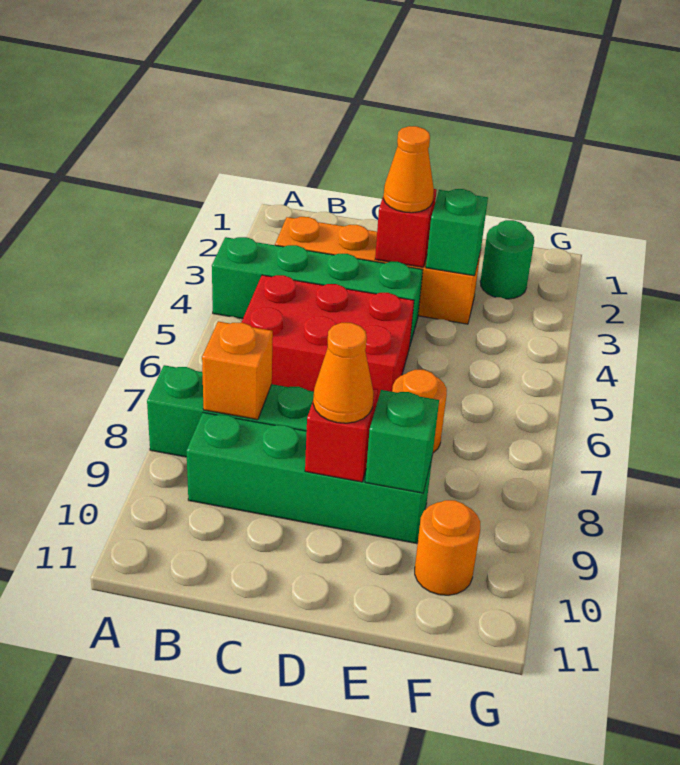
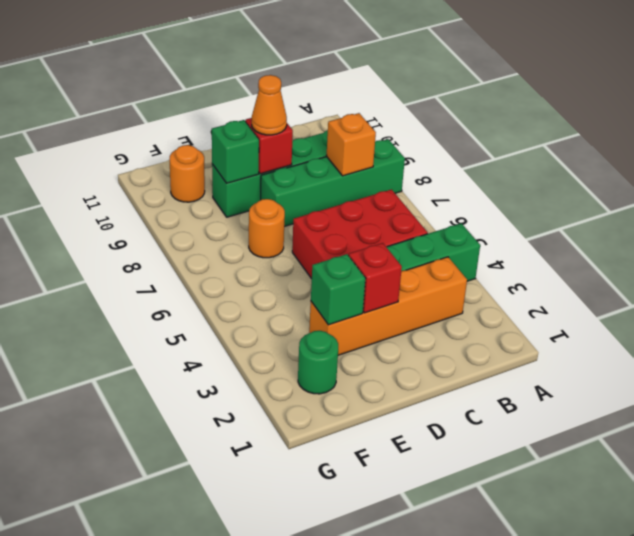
orange 1x1 cone [383,126,434,213] -> none

